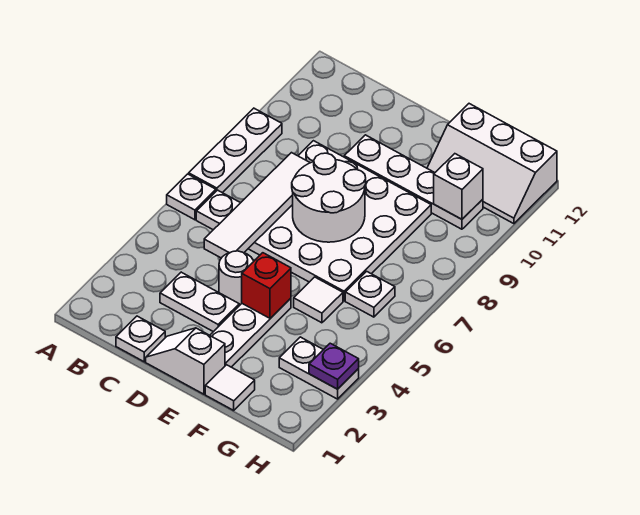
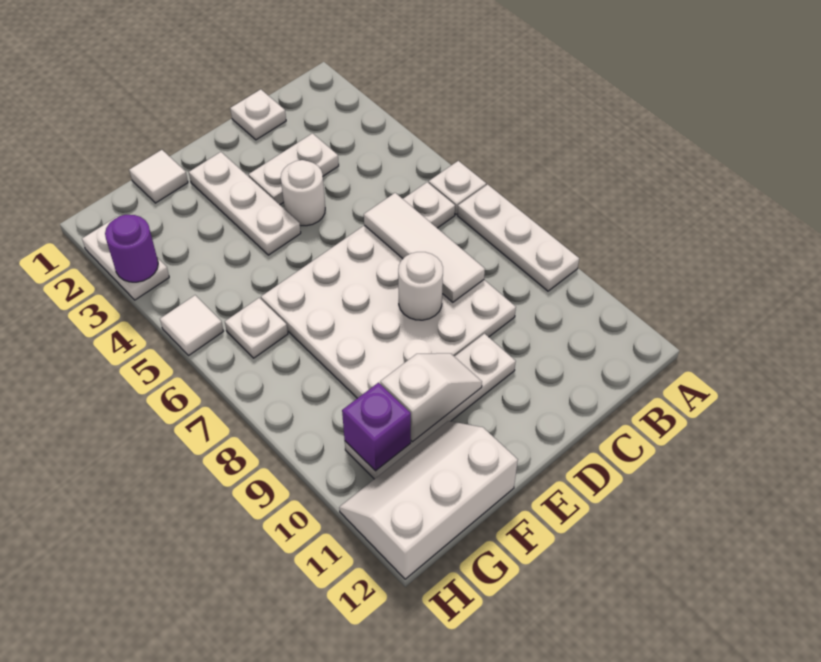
white 1x4 tile [204,153,310,258] -> white 1x3 tile [364,193,485,302]
white 1x2 slope [146,328,225,394] -> white 1x2 slope moved to [380,353,482,442]
white 2x2 round brick [292,153,366,242] -> white 1x1 round brick [398,252,443,320]
red 1x1 brick [242,253,291,318] -> none
white 1x1 tile [294,277,343,323] -> white 1x1 tile moved to [160,295,223,356]
white 1x2 plate [279,337,359,399] -> white 1x2 plate turned to [82,217,169,300]
white 1x1 brick [434,154,483,219] -> purple 1x1 brick [342,383,411,471]
purple 1x1 plate [309,343,359,389] -> purple 1x1 round brick [105,215,158,282]

